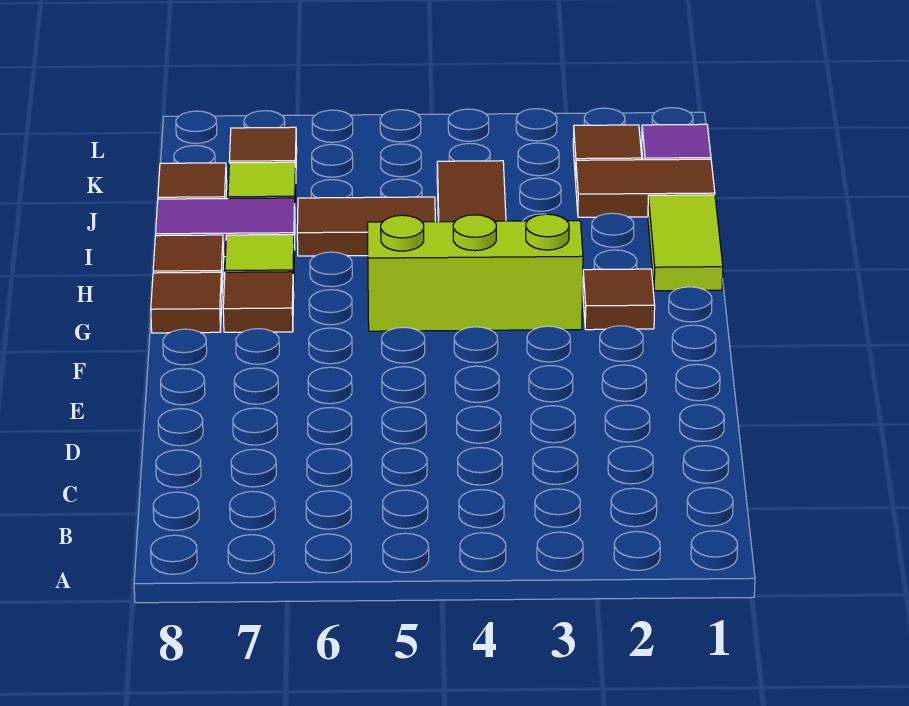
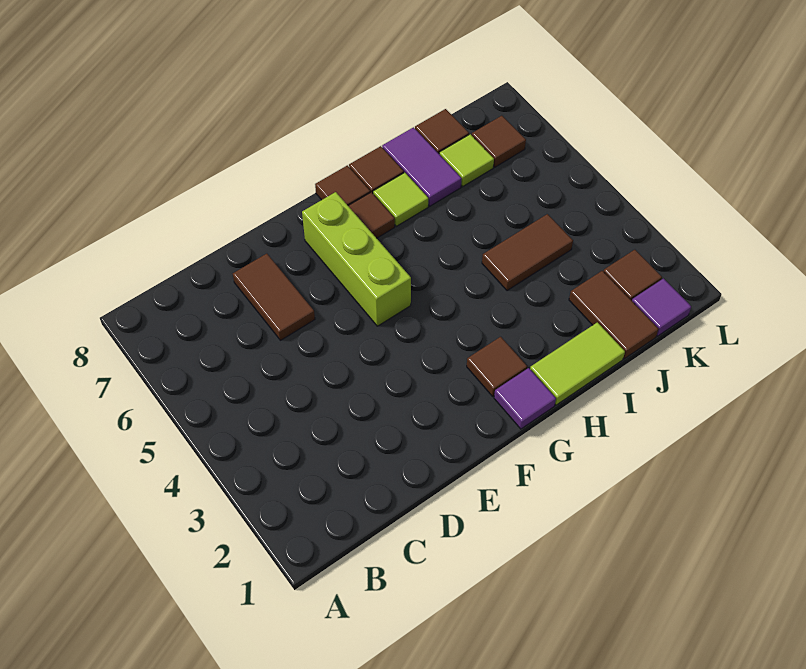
none -> purple 1x1 tile [494,368,556,429]
lime 1x3 brick [368,214,583,331] -> lime 1x3 brick moved to [302,192,411,326]
brown 1x2 tile [297,197,435,256] -> brown 1x2 tile moved to [233,254,315,340]

